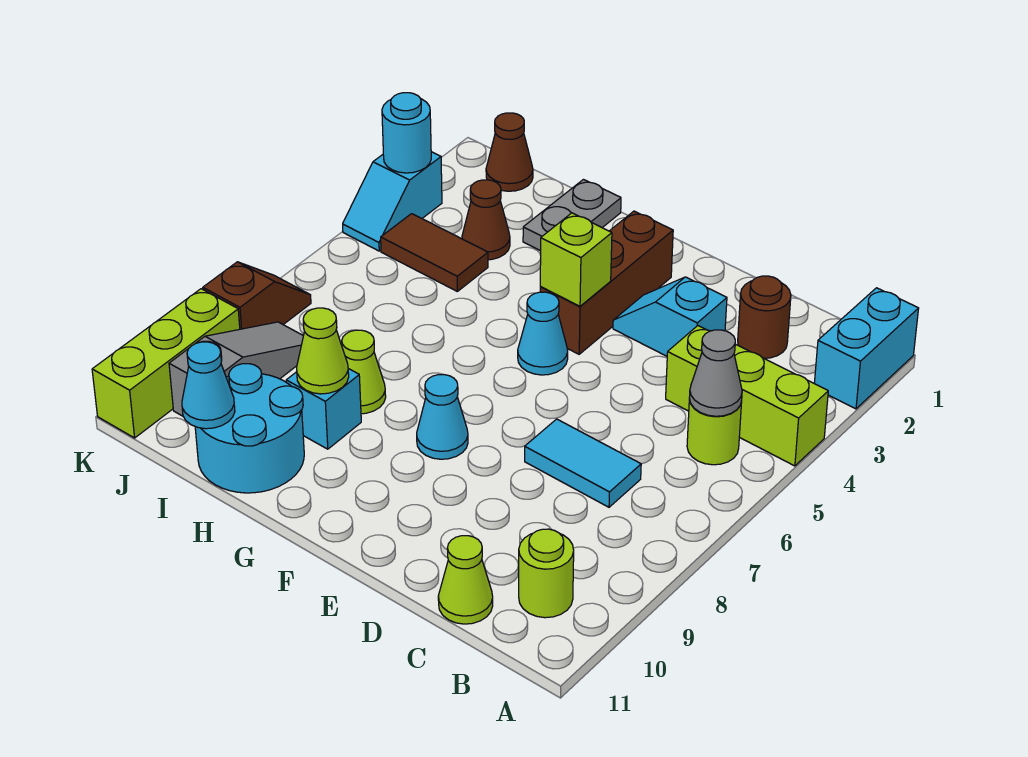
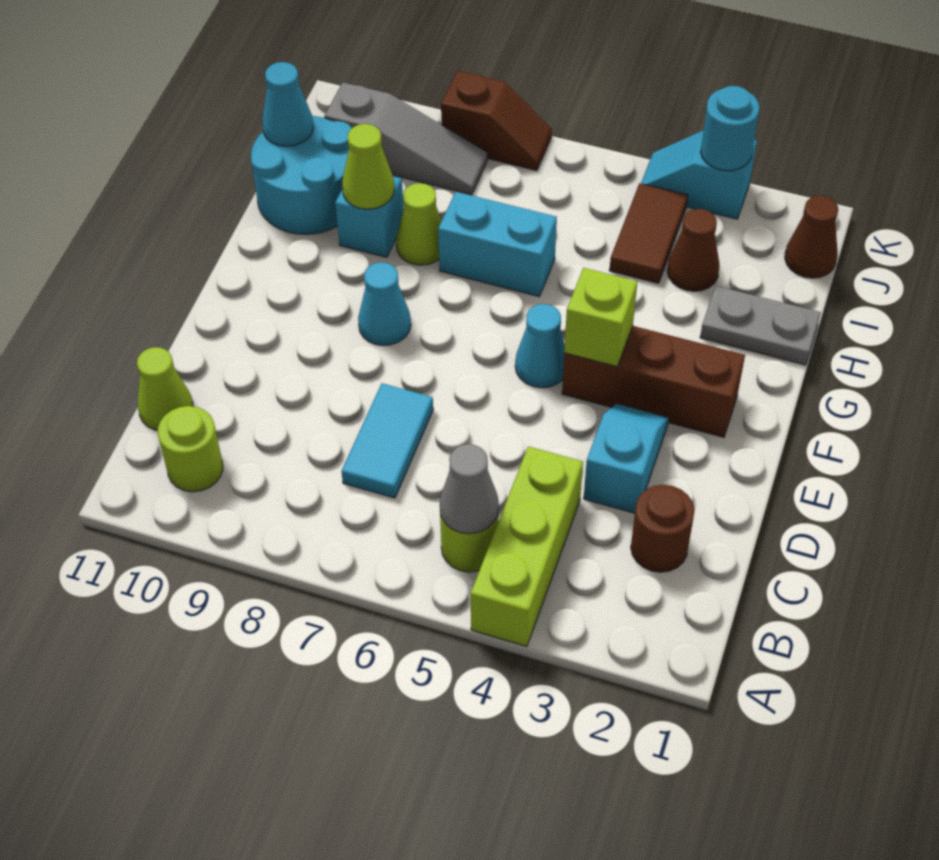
cyan 1x2 brick [814,288,919,409] -> cyan 1x2 brick moved to [438,192,557,296]
lime 1x3 brick [92,289,240,438] -> none

